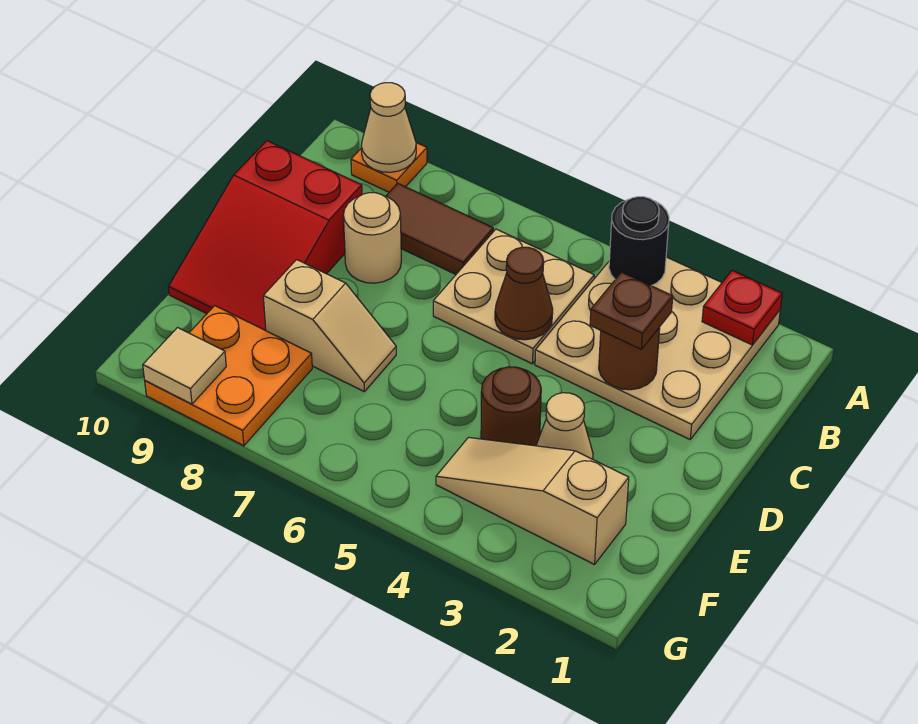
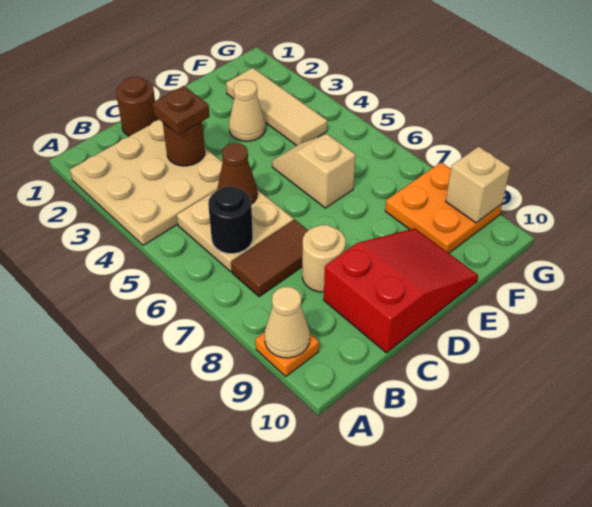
red 1x1 plate [702,270,782,345] -> none
black 1x1 round brick [609,197,669,286] -> black 1x1 round brick moved to [208,186,253,254]
brown 1x2 tile [386,183,493,274] -> brown 1x2 tile turned to [231,220,308,297]
brown 1x1 round brick [481,367,541,446] -> brown 1x1 round brick moved to [116,77,158,136]
tan 1x2 slope [263,260,396,391] -> tan 1x2 slope moved to [272,134,356,208]
tan 1x3 slope [436,437,629,565] -> tan 1x3 tile [226,68,327,146]
tan 1x1 tile [143,328,226,404] -> tan 1x1 brick [446,147,510,223]

